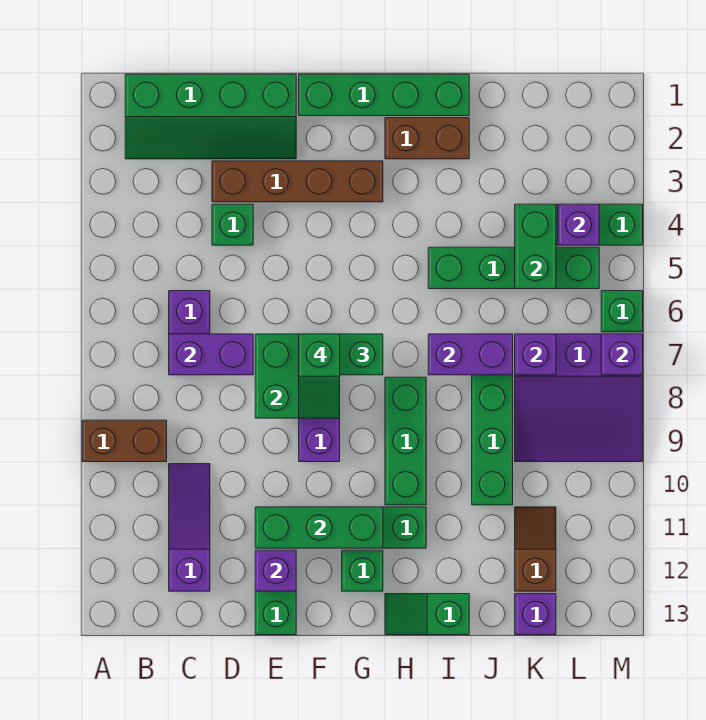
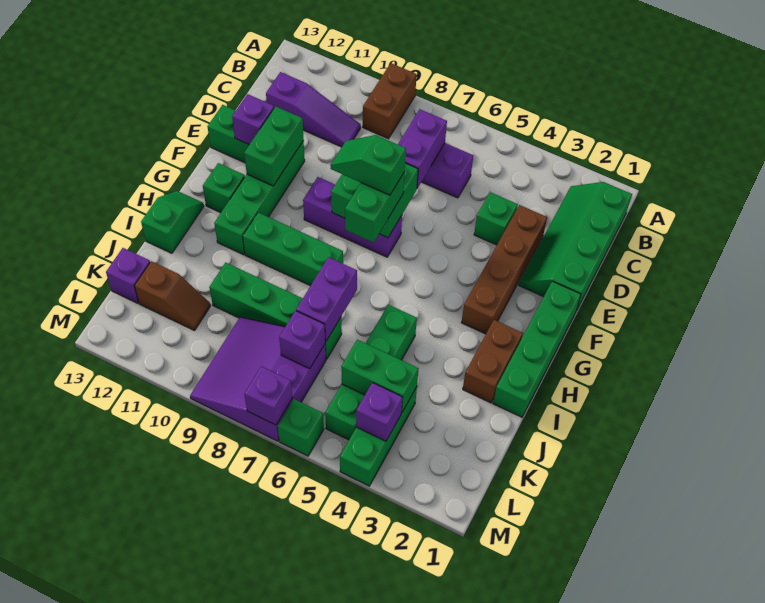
green 1x3 brick [255,507,383,548] -> green 1x2 brick [244,106,304,186]

